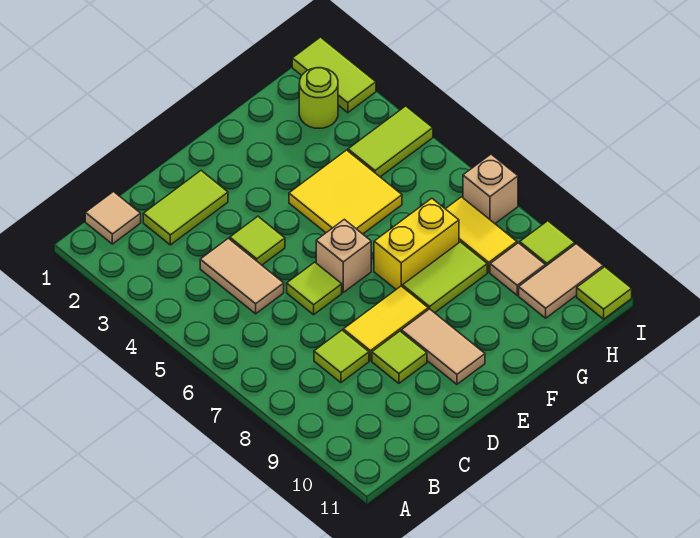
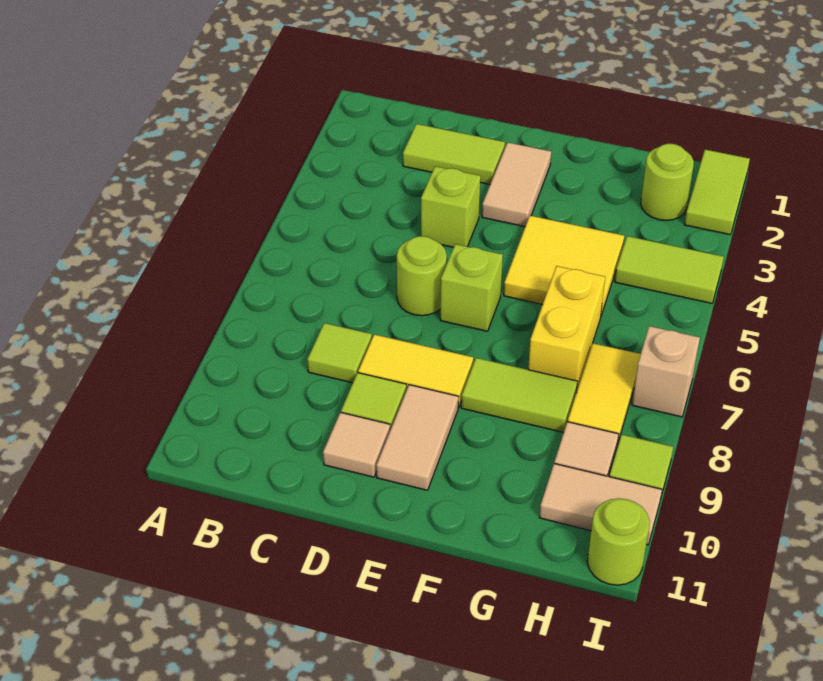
tan 1x1 tile [85,192,141,244] -> tan 1x1 tile moved to [323,412,390,477]
tan 1x2 tile [200,238,284,314] -> tan 1x2 tile moved to [482,143,551,227]
lime 1x1 tile [230,216,285,265] -> lime 1x1 brick [421,166,481,247]
lime 1x1 tile [287,262,342,315] -> lime 1x1 round brick [397,236,447,316]
tan 1x1 brick [316,219,371,292] -> lime 1x1 brick [440,244,503,331]
yellow 1x2 brick [374,198,459,289] -> yellow 1x2 brick turned to [528,266,605,392]
lime 1x1 tile [577,267,632,319] -> lime 1x1 round brick [587,498,650,585]

